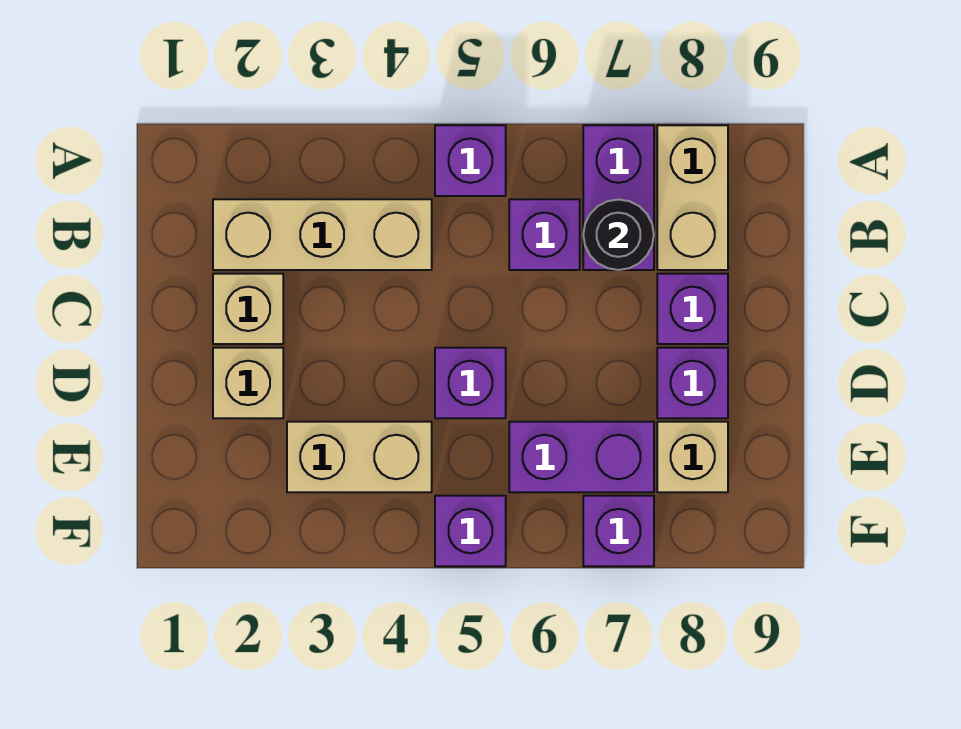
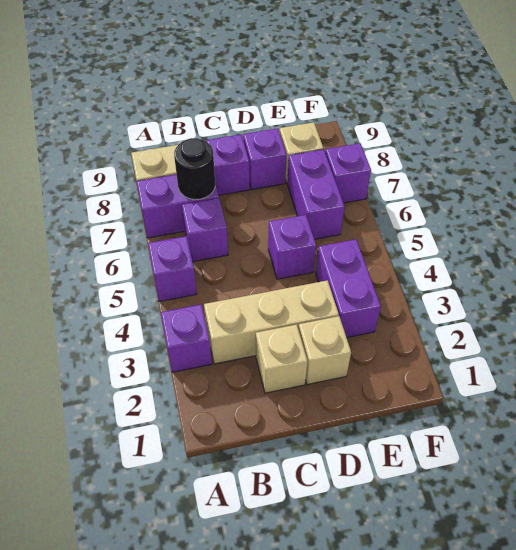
tan 1x3 brick [213,199,432,270] -> tan 1x3 brick turned to [204,280,339,364]
tan 1x2 brick [287,422,432,492] -> purple 1x2 brick [316,239,381,338]
purple 1x1 brick [435,496,506,566] -> purple 1x1 brick moved to [161,304,212,372]

